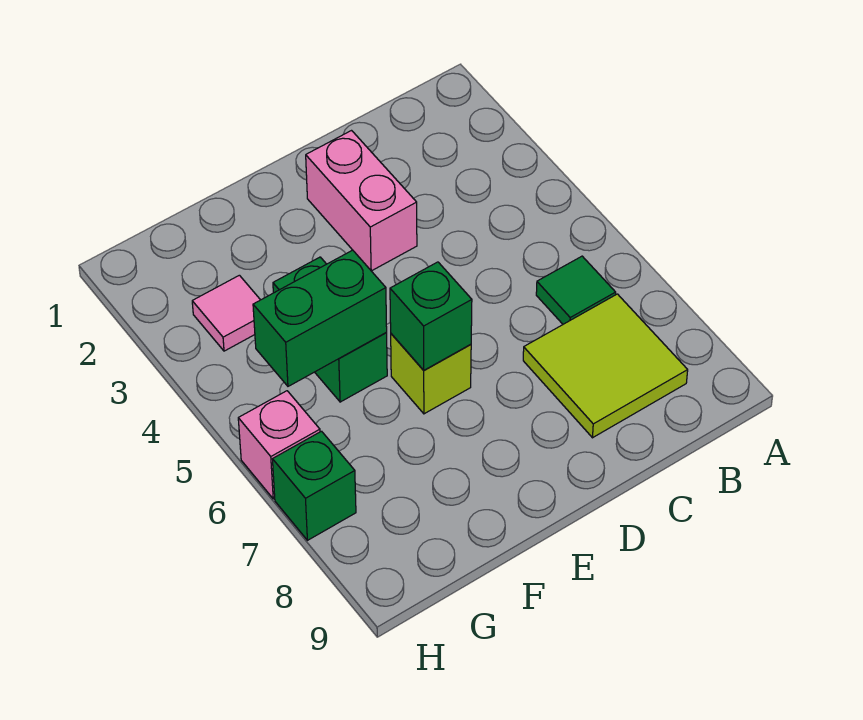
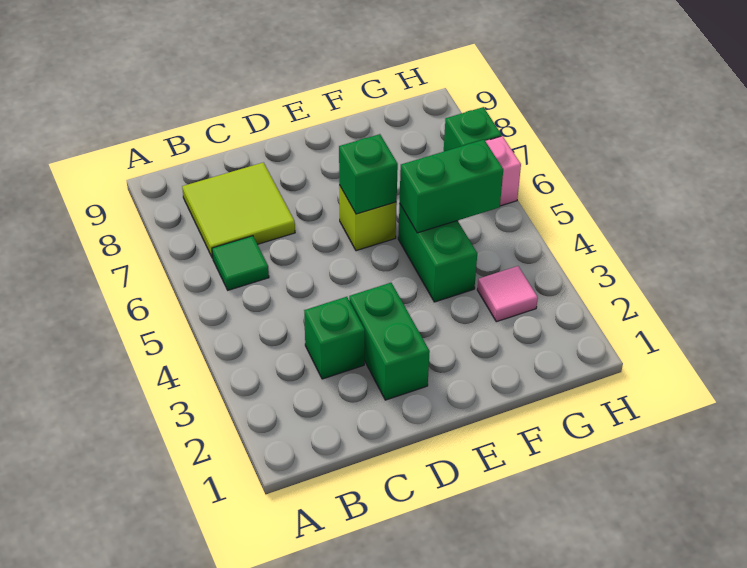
none -> green 1x1 brick [304,297,365,379]
pink 1x2 brick [306,131,417,271] -> green 1x2 brick [349,283,430,400]

